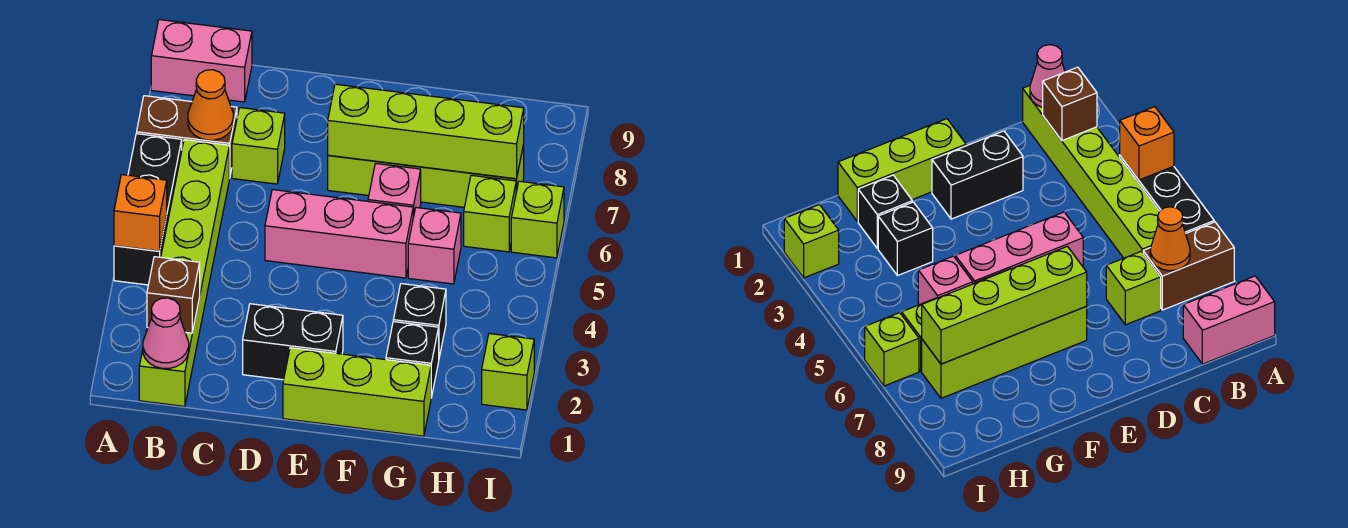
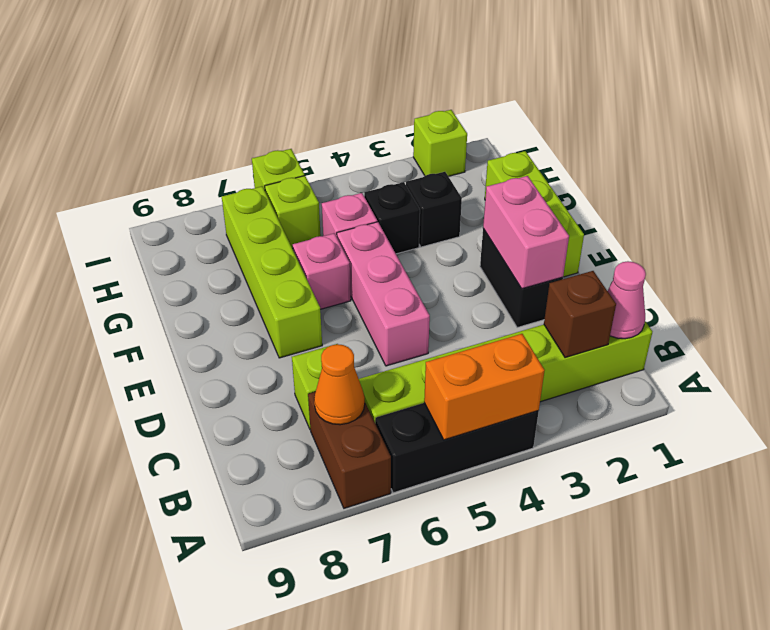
orange 1x1 brick [114,175,167,251] -> orange 1x2 brick [424,334,545,440]
pink 1x2 brick [151,20,252,102] -> pink 1x2 brick moved to [483,176,569,289]
lime 1x4 brick [328,84,524,179] -> none
black 1x1 brick [386,322,439,398] -> black 1x1 brick moved to [364,182,420,254]

